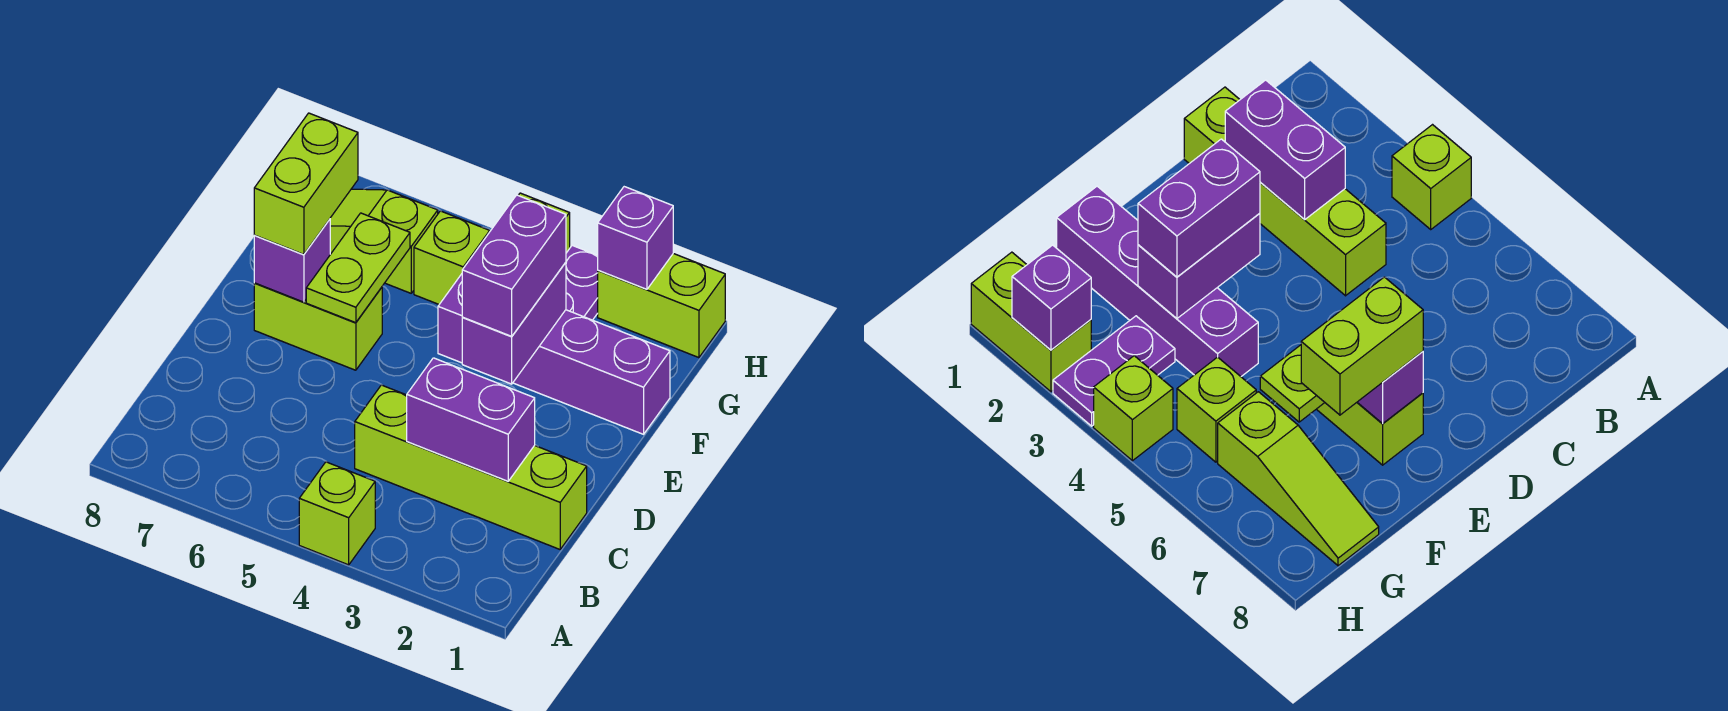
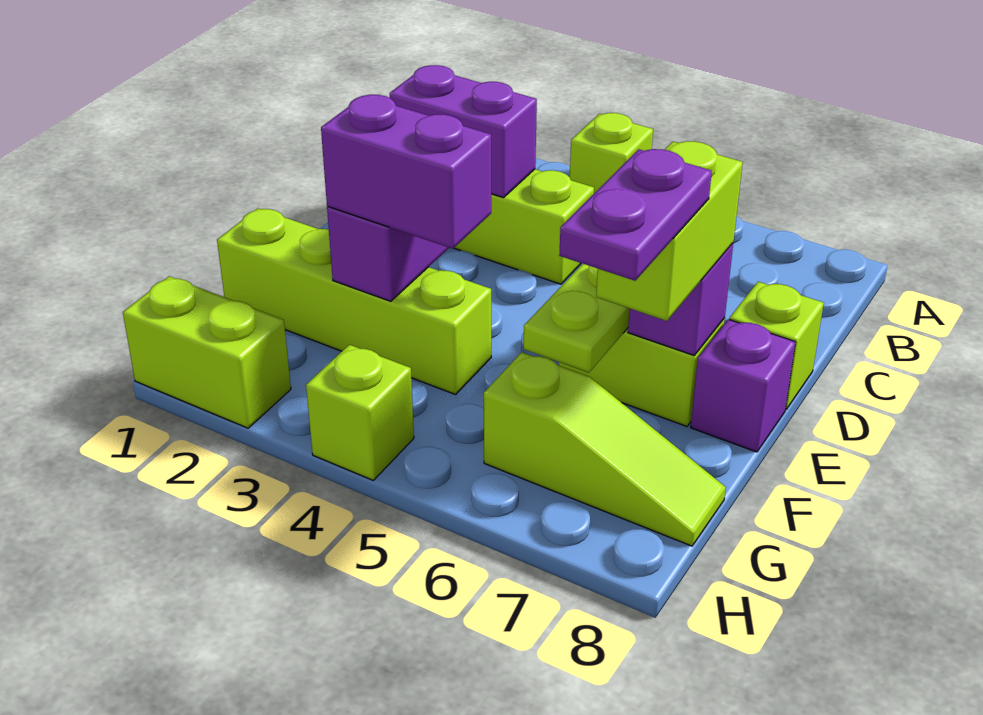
purple 1x2 brick [462,195,566,336] -> purple 1x2 brick turned to [321,95,491,249]
purple 1x4 brick [438,274,670,434] -> lime 1x4 brick [217,208,491,395]
purple 1x2 plate [566,245,598,320] -> purple 1x2 plate moved to [559,149,712,281]
lime 1x1 brick [414,211,490,304] -> lime 1x1 brick moved to [729,282,824,409]
purple 1x1 brick [598,187,673,289] -> purple 1x1 brick moved to [691,319,796,452]

